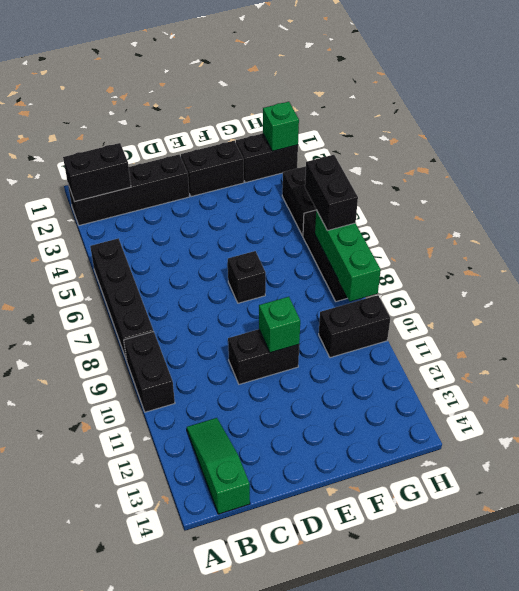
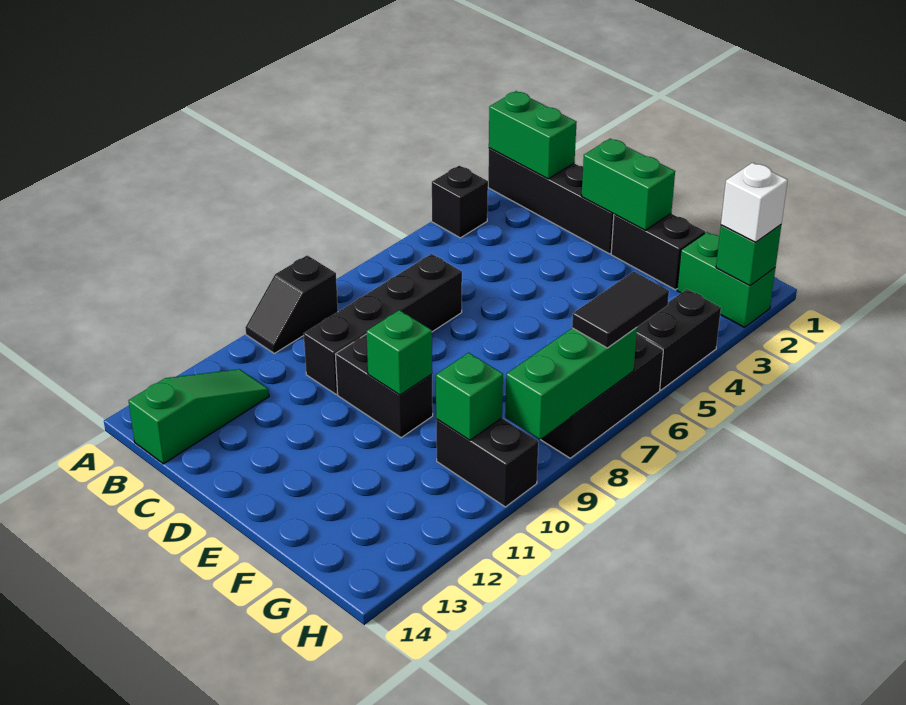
black 1x2 brick [63,143,131,202] -> green 1x2 brick [489,91,577,179]
black 1x4 brick [90,238,154,360] -> black 1x4 brick moved to [304,254,462,394]
black 1x2 brick [124,332,175,412] -> black 1x2 slope [245,255,338,353]
none -> green 1x2 brick [582,139,675,230]
black 1x1 brick [228,251,266,303] -> black 1x1 brick moved to [432,166,488,238]
black 1x2 brick [236,134,298,182] -> green 1x2 brick [677,232,775,327]
none -> green 1x1 brick [436,353,503,440]
none -> white 1x1 brick [721,163,788,242]
black 1x2 brick [305,155,358,231] -> black 1x2 tile [572,271,669,348]

